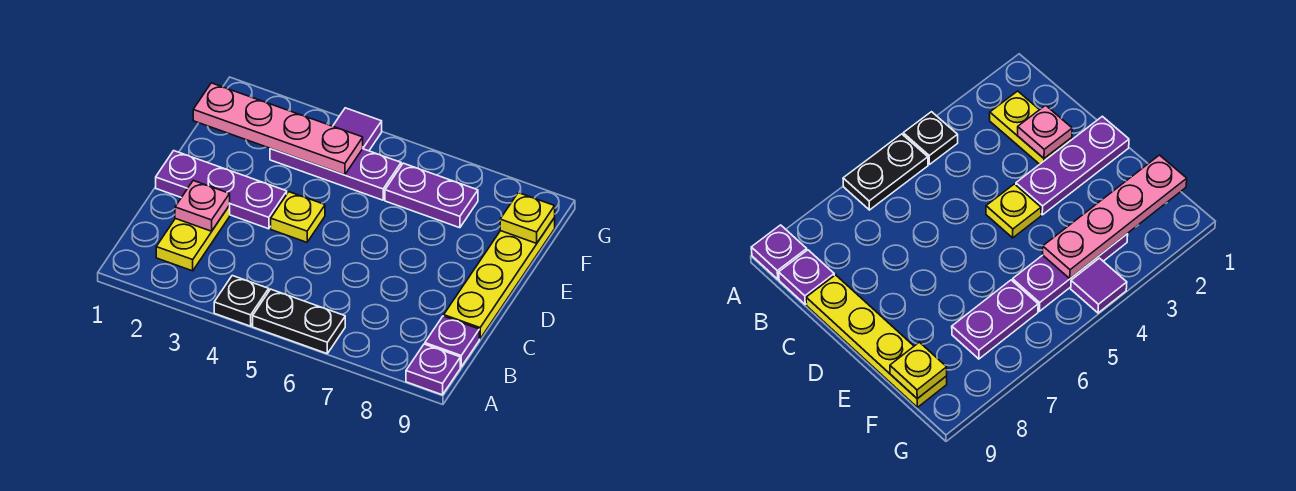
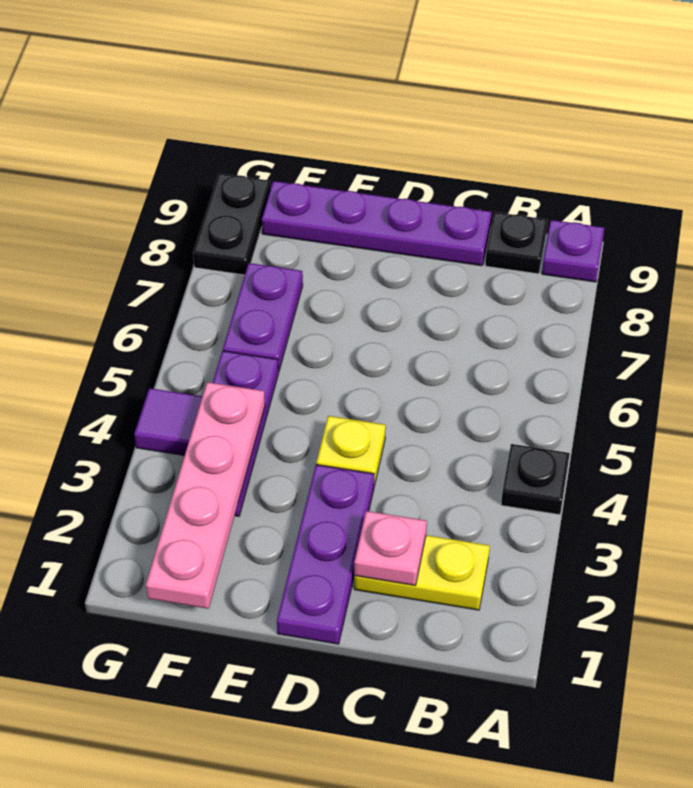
black 1x2 plate [253,289,345,354] -> black 1x2 plate moved to [193,173,271,275]
purple 1x1 plate [425,316,479,367] -> black 1x1 plate [485,212,548,274]
yellow 1x4 plate [444,218,555,339] -> purple 1x4 plate [262,181,492,266]
yellow 1x1 plate [500,193,555,243] -> none

